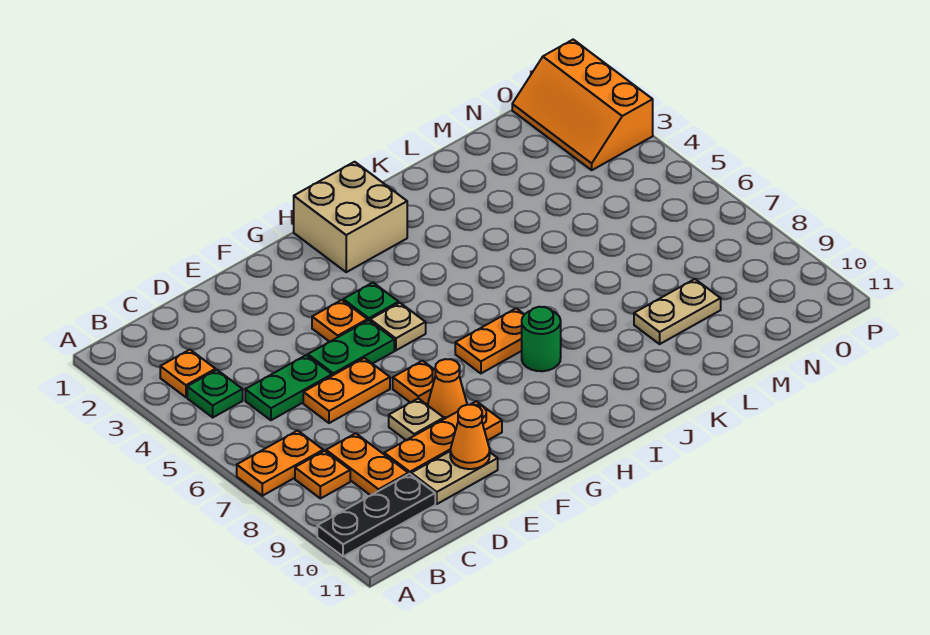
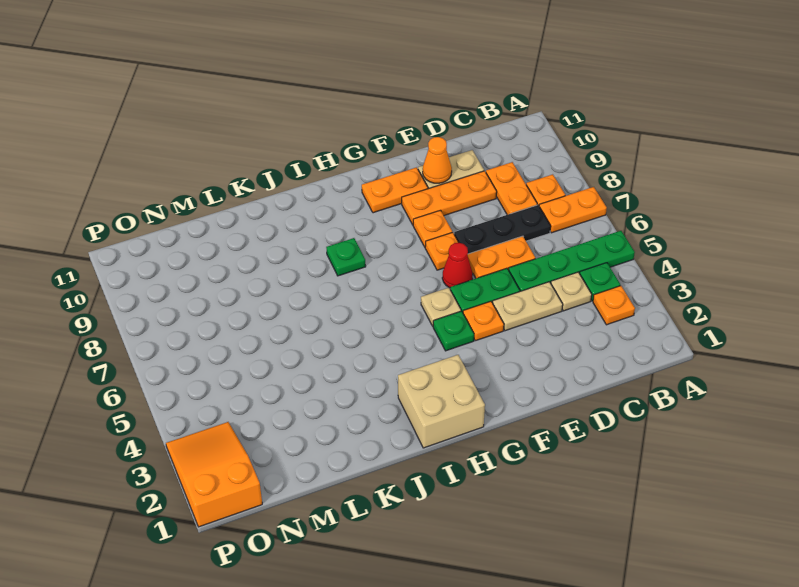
black 1x3 plate [317,474,435,556] -> black 1x3 plate moved to [454,205,551,254]
green 1x2 plate [245,355,332,420] -> green 1x4 plate [509,231,635,291]
tan 1x1 plate [389,398,444,440] -> tan 1x1 plate moved to [551,272,592,311]
none -> red 1x1 cone [442,243,473,288]
orange 1x1 cone [428,359,467,419] -> orange 1x1 plate [413,210,452,247]
orange 1x2 plate [455,308,525,373] -> orange 1x2 plate moved to [362,167,428,213]
green 1x1 round brick [522,307,561,371] -> green 1x1 plate [326,238,366,276]
tan 1x2 plate [634,279,721,344] -> tan 1x2 plate moved to [493,282,563,331]
orange 2x3 slope [512,40,653,170] -> orange 2x3 slope turned to [166,422,262,527]

